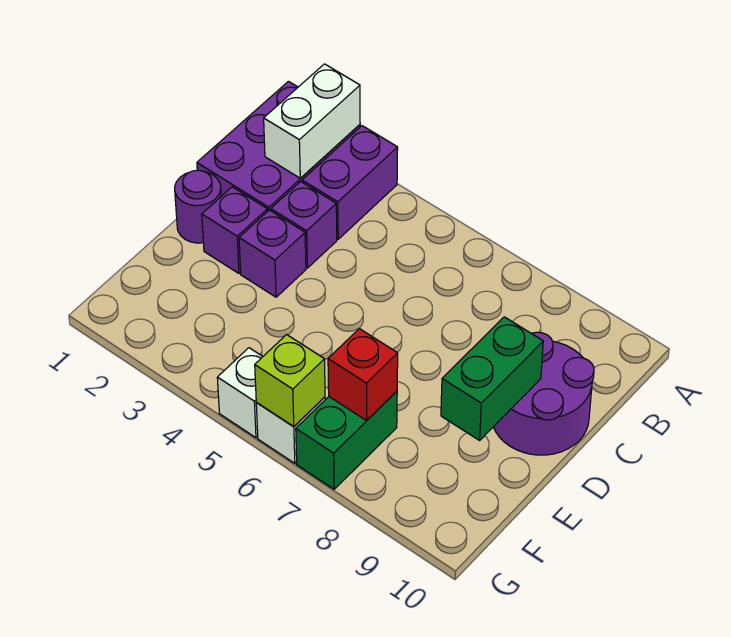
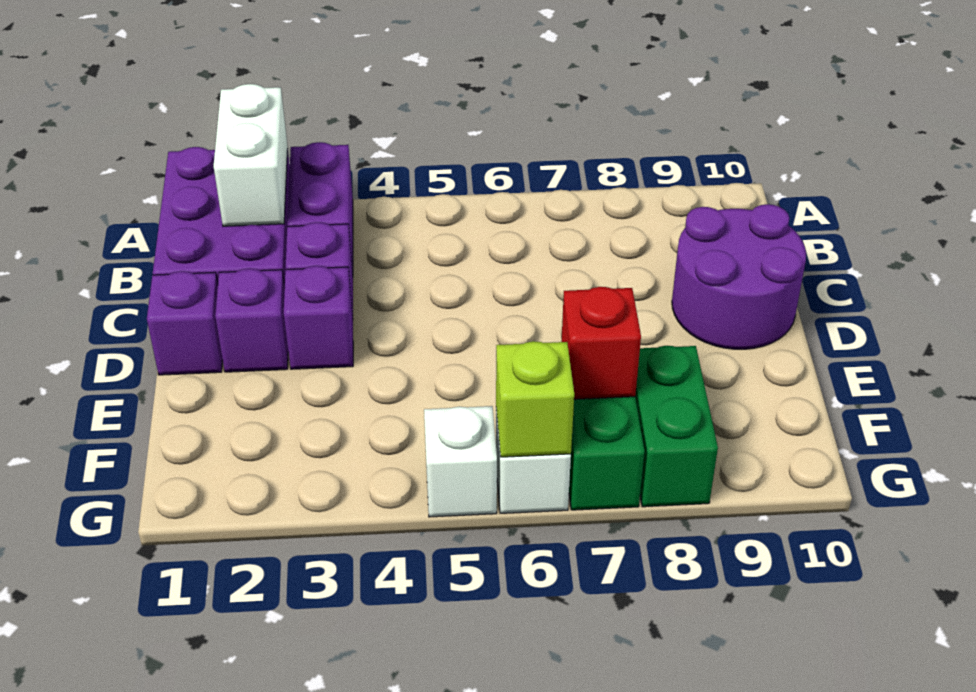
purple 1x1 round brick [175,170,221,243] -> purple 1x1 brick [147,271,223,375]
green 1x2 brick [441,317,543,440] -> green 1x2 brick moved to [635,346,718,507]

